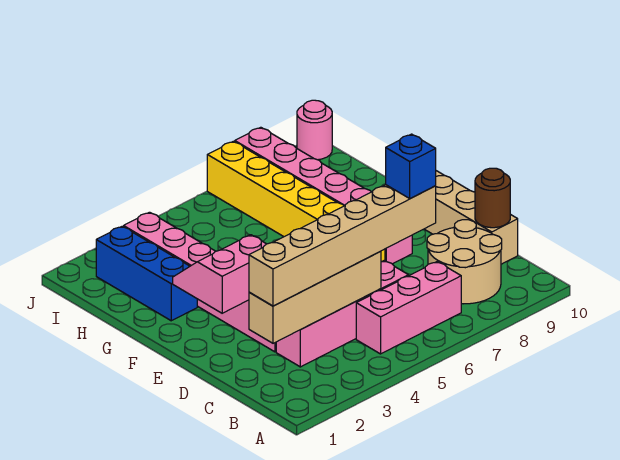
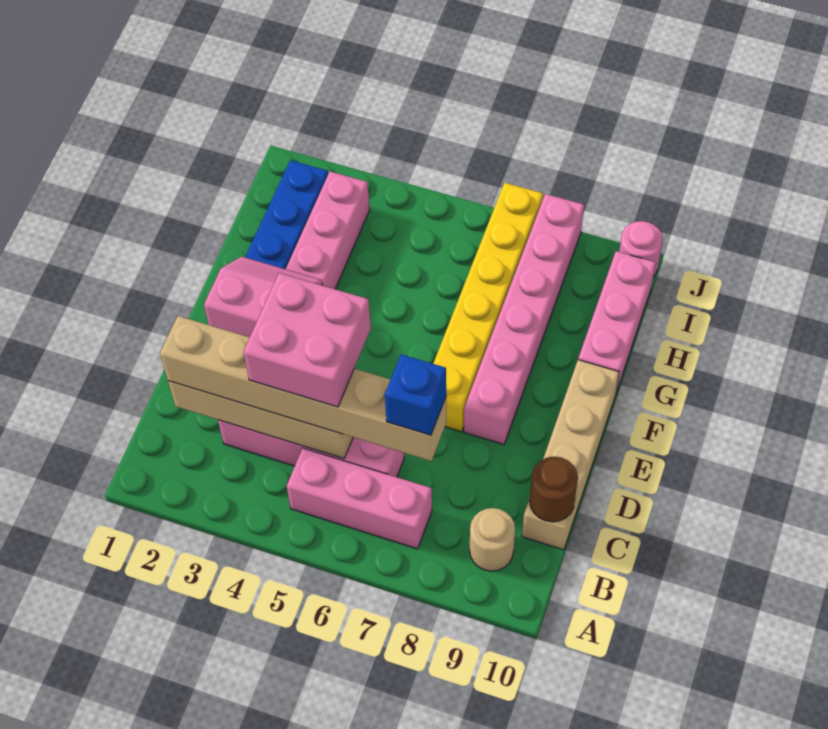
tan 2x2 round brick [427,220,502,304] -> tan 1x1 round brick [470,508,515,571]
none -> pink 2x2 brick [243,273,371,407]
none -> pink 1x3 brick [578,251,656,393]

